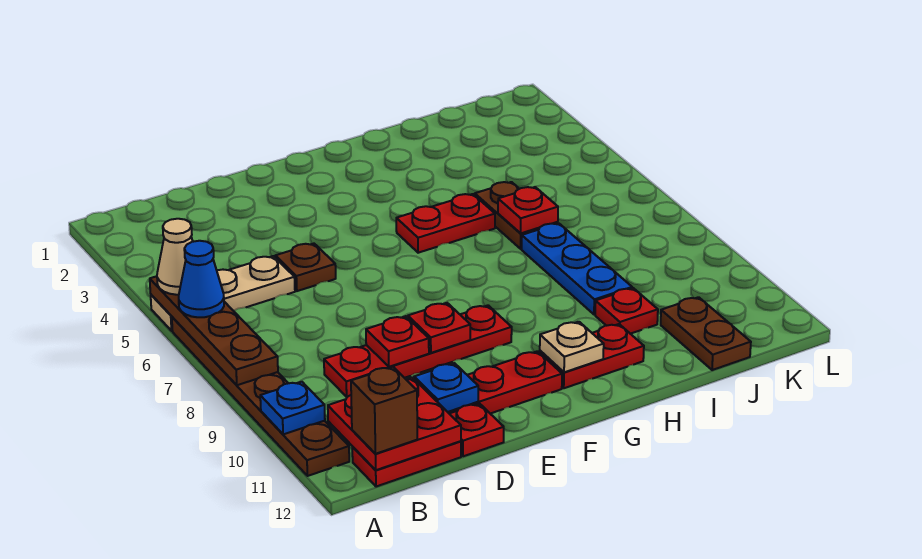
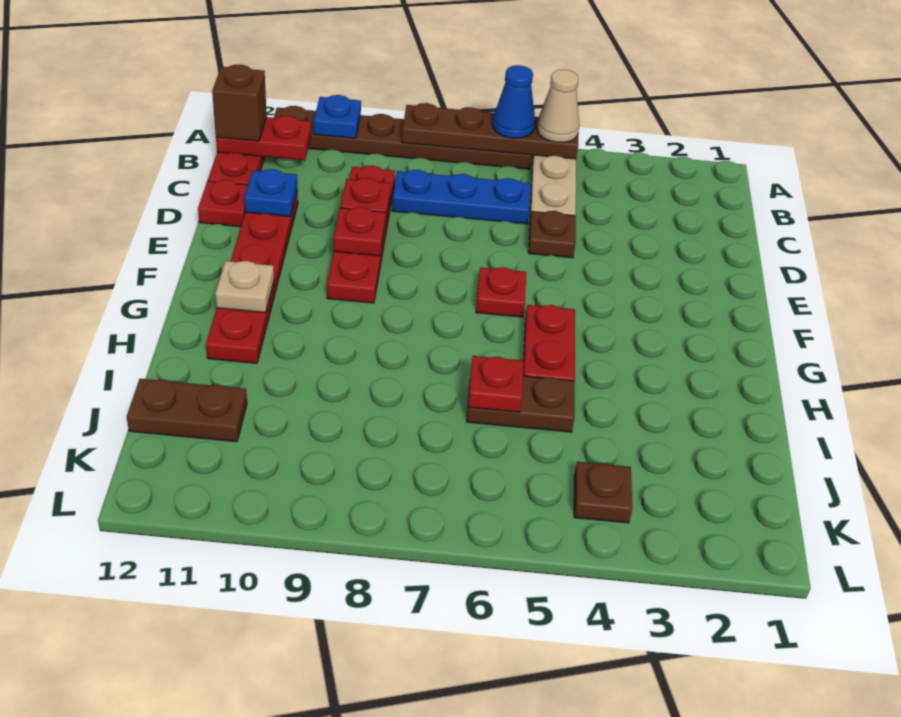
red 2x2 plate [328,377,461,470] -> red 1x2 plate [216,116,311,160]
blue 1x3 plate [522,223,632,315] -> blue 1x3 plate moved to [392,170,531,224]
red 1x1 plate [595,288,658,334] -> red 1x1 plate moved to [476,267,526,317]
none -> brown 1x1 plate [574,462,632,523]

